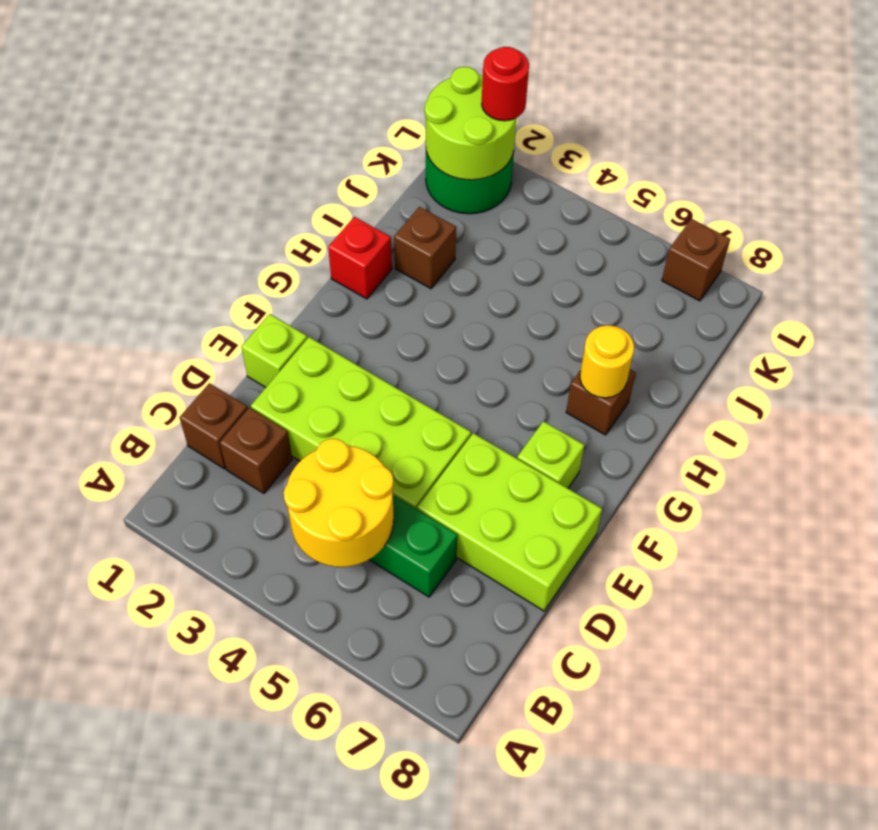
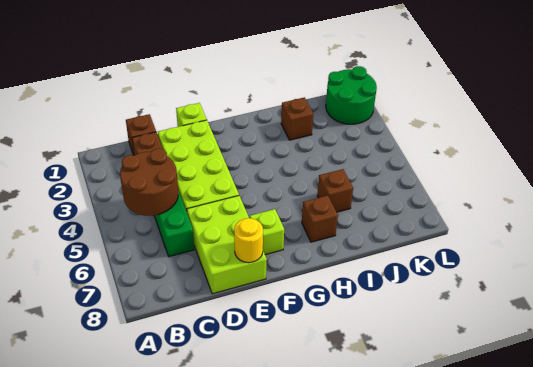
yellow 2x2 round brick [284,439,394,567] -> brown 2x2 round brick [120,149,178,216]
red 1x1 brick [328,217,392,299] -> none
yellow 1x1 round brick [580,325,634,398] -> yellow 1x1 round brick moved to [234,218,263,263]
lime 2x2 round brick [425,67,516,180] -> none
red 1x1 round brick [482,47,529,121] -> none
brown 1x1 brick [662,219,730,301] -> brown 1x1 brick moved to [317,169,353,212]

